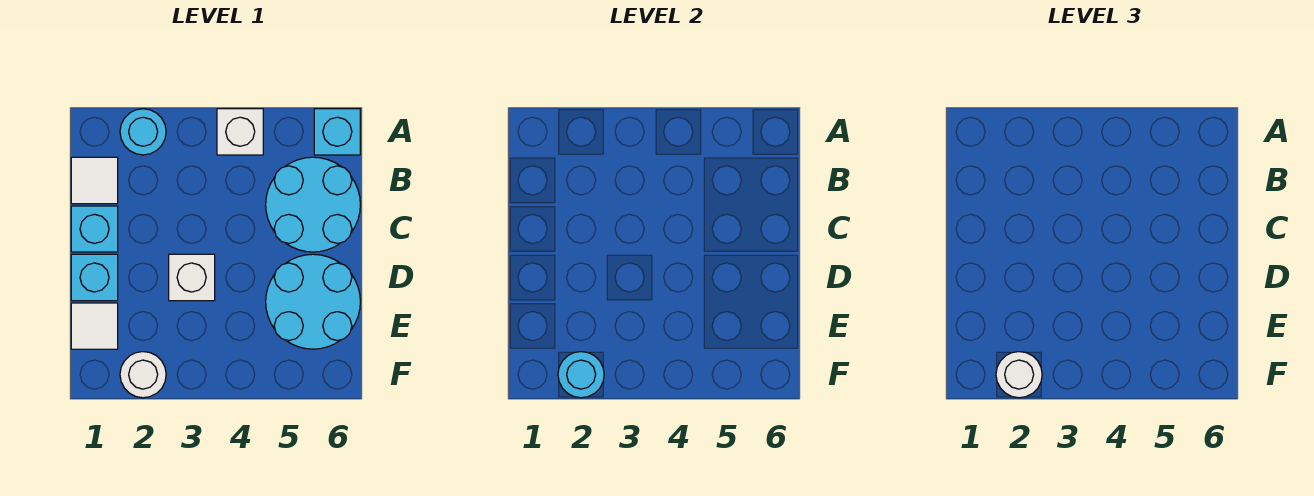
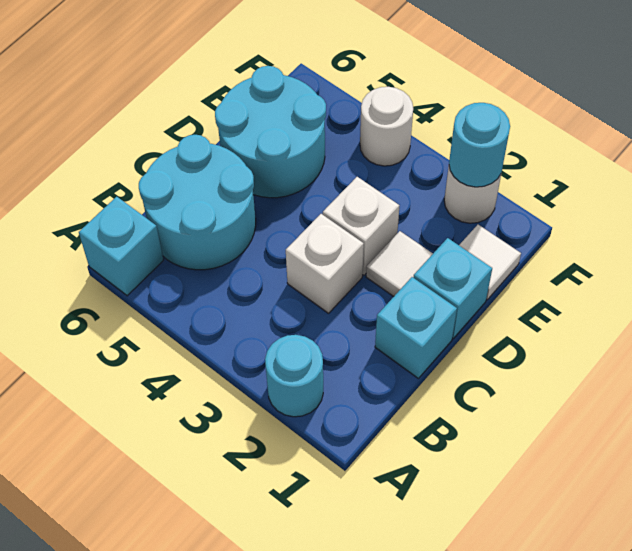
white 1x1 brick [217,109,263,155] -> white 1x1 brick moved to [286,214,364,313]
white 1x1 tile [71,157,118,204] -> white 1x1 tile moved to [366,231,433,296]
white 1x1 round brick [996,352,1042,398] -> white 1x1 round brick moved to [360,87,413,166]

